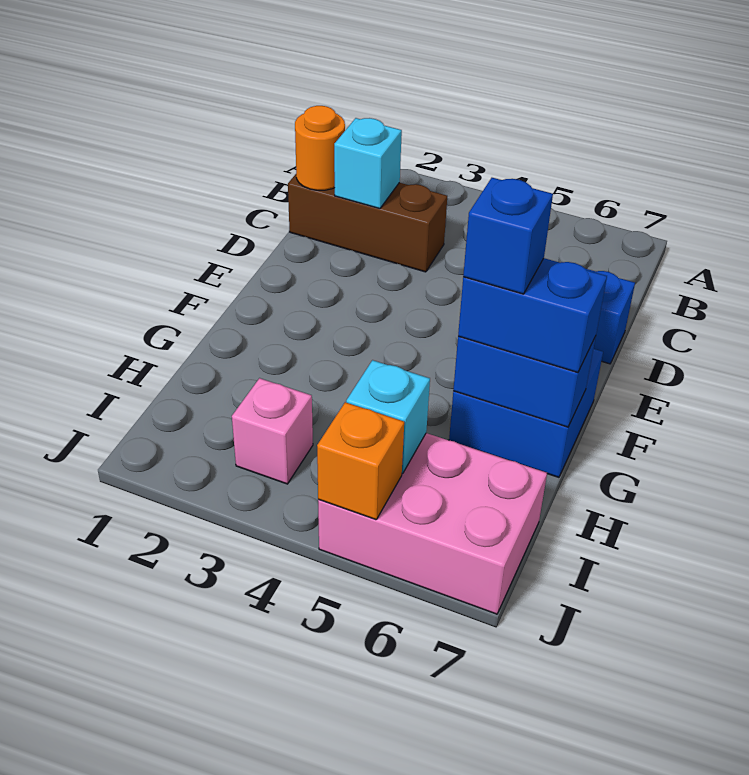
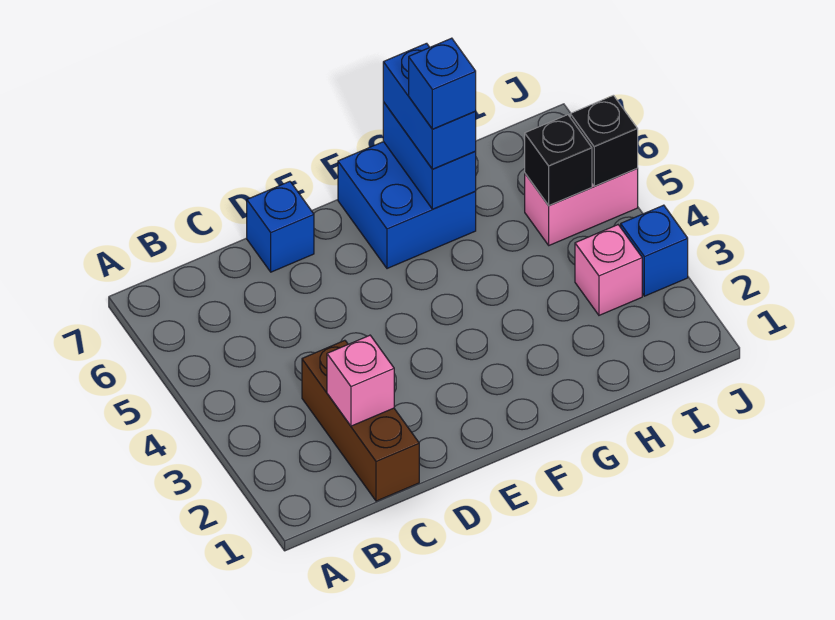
orange 1x1 round brick [295,106,345,190] -> none
cyan 1x1 brick [334,118,402,209] -> pink 1x1 brick [327,335,394,426]
pink 2x3 brick [318,433,547,614] -> pink 1x2 brick [525,169,638,245]
cyan 1x1 brick [346,360,430,474] -> black 1x1 brick [525,115,592,206]
none -> blue 1x1 brick [621,205,688,296]
orange 1x1 brick [317,402,404,520] -> black 1x1 brick [570,95,638,186]

